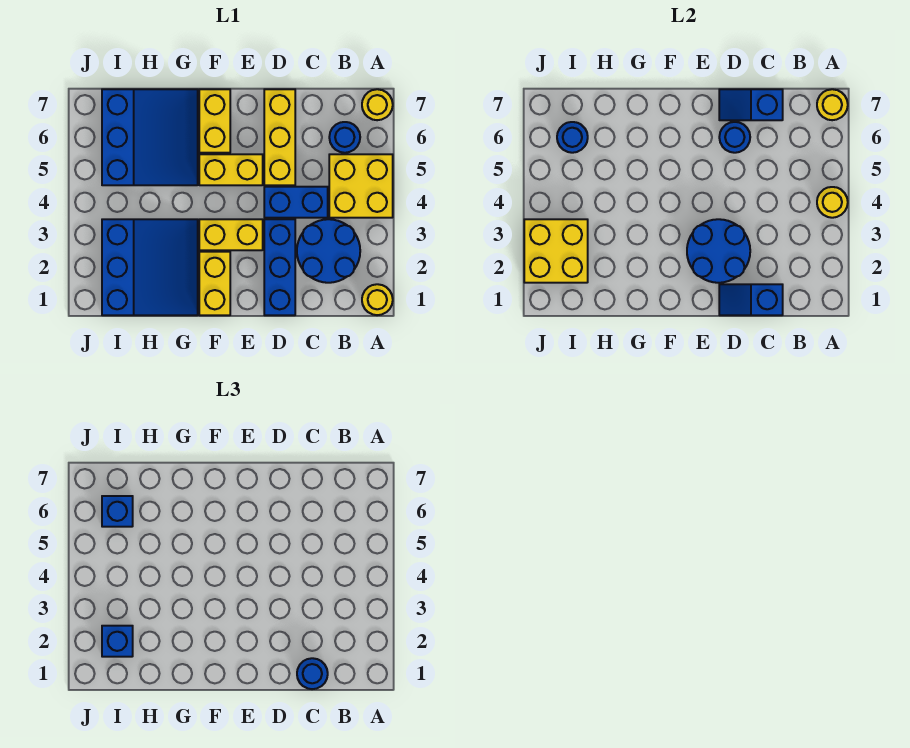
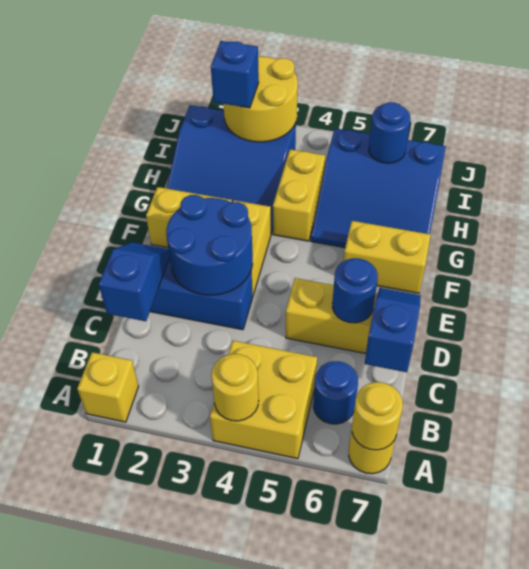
yellow 1x1 round brick [362,284,393,315] -> yellow 1x1 brick [77,352,139,422]
blue 2x2 round brick [297,219,360,283] -> none
blue 1x1 round brick [297,658,328,689] -> none
blue 1x2 brick [264,187,328,218] -> none
yellow 1x2 brick [199,154,263,185] -> yellow 1x2 brick moved to [273,149,325,241]
yellow 2x2 brick [524,219,588,283] -> yellow 2x2 round brick [223,57,298,142]
blue 1x1 brick [102,496,133,527] -> none

